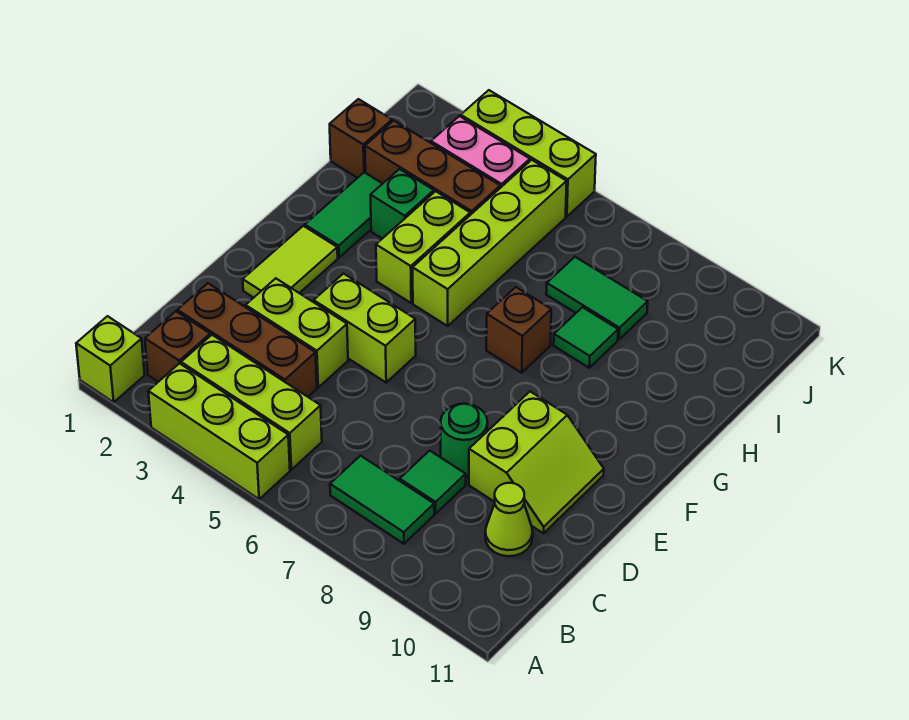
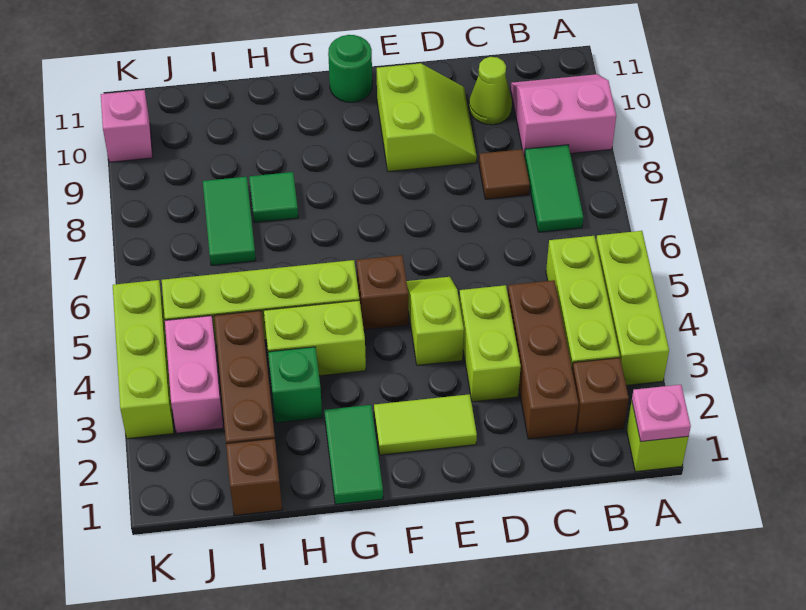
none -> pink 1x1 plate [632,385,691,441]
none -> pink 2x2 slope [511,74,616,156]
green 1x1 tile [400,451,466,514] -> brown 1x1 tile [479,149,530,199]
green 1x1 round brick [441,404,488,476] -> green 1x1 round brick moved to [328,35,372,102]
lime 2x2 slope [469,392,604,533] -> lime 2x2 slope turned to [377,63,477,172]
lime 1x2 brick [314,274,416,382] -> lime 1x2 slope [407,277,464,365]
green 1x2 tile [305,172,383,258] -> green 1x2 tile turned to [324,405,383,504]
brown 1x1 brick [486,287,551,373] -> brown 1x1 brick moved to [357,255,408,330]
none -> pink 1x1 brick [101,90,153,162]

